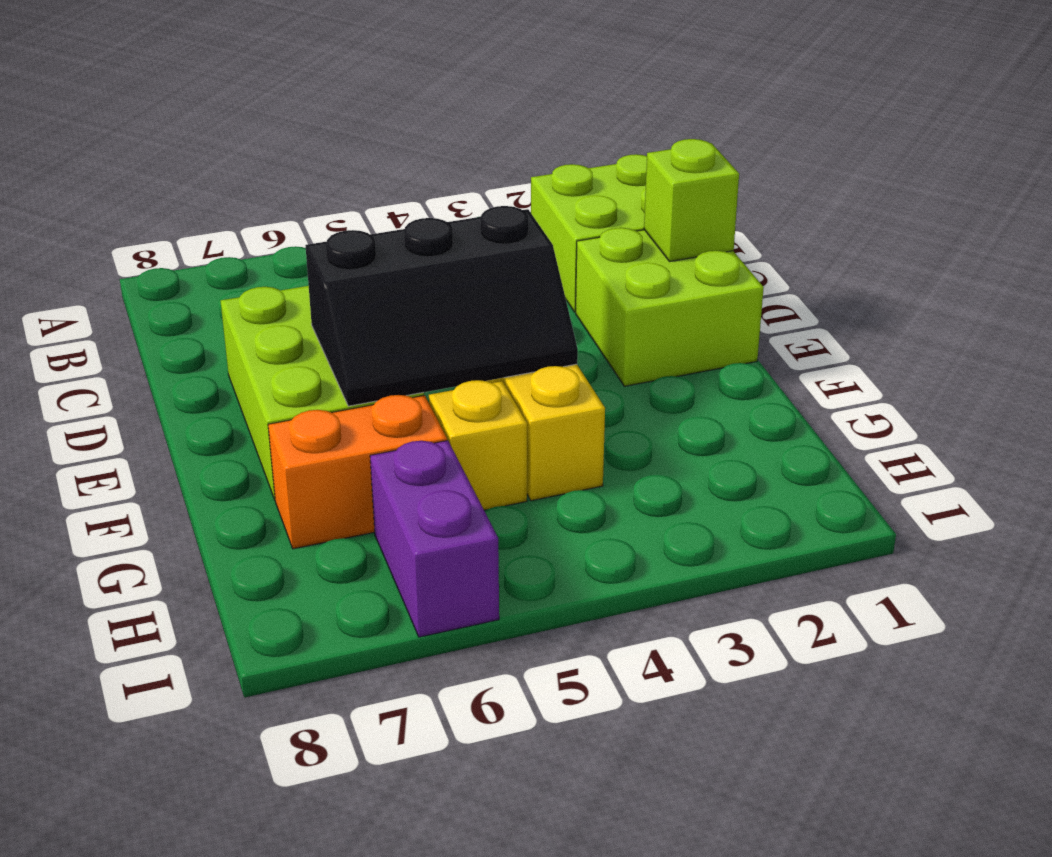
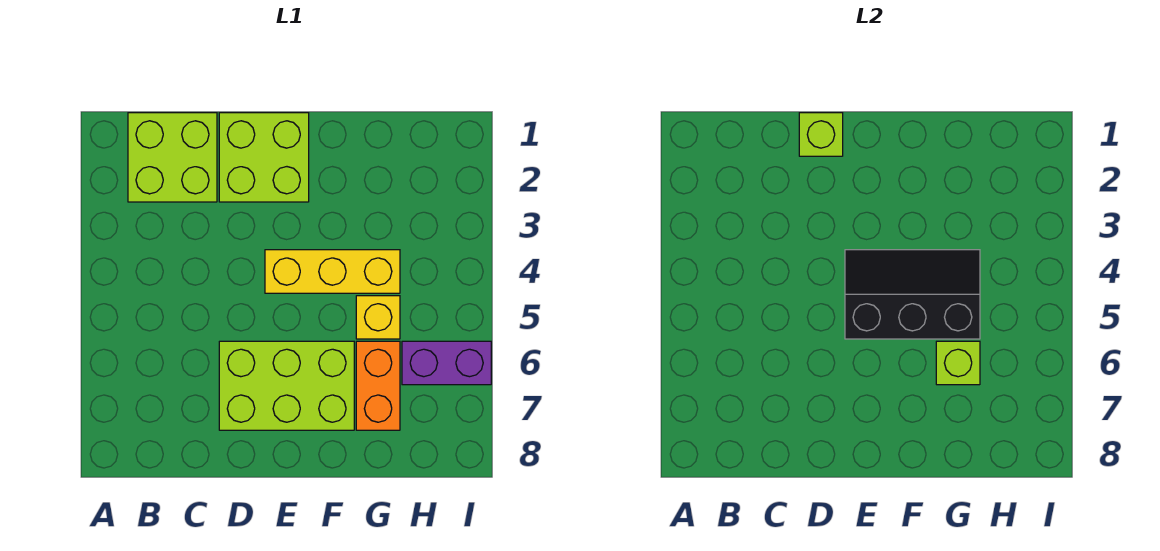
black 2x3 slope [305,206,578,406] -> black 2x3 slope turned to [845,250,980,339]
none -> lime 1x1 brick [936,341,980,385]

